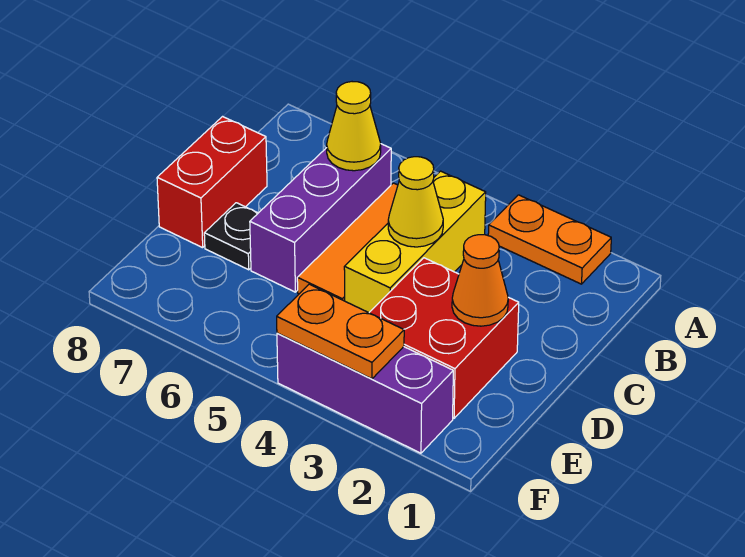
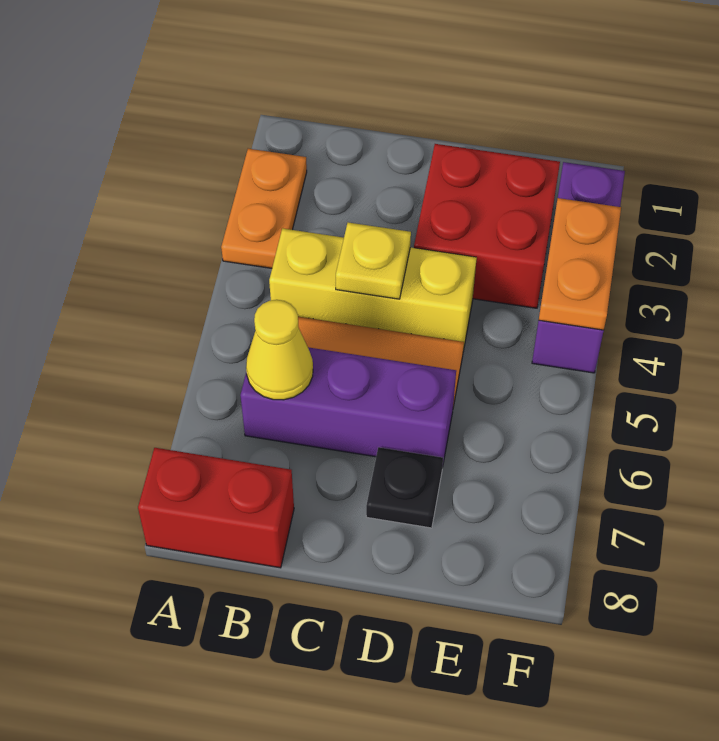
yellow 1x1 cone [388,157,443,247] -> yellow 1x1 plate [336,222,411,299]
red 1x2 brick [157,117,267,248] -> red 1x2 brick moved to [138,448,294,568]
orange 1x1 cone [452,235,508,326] -> none

